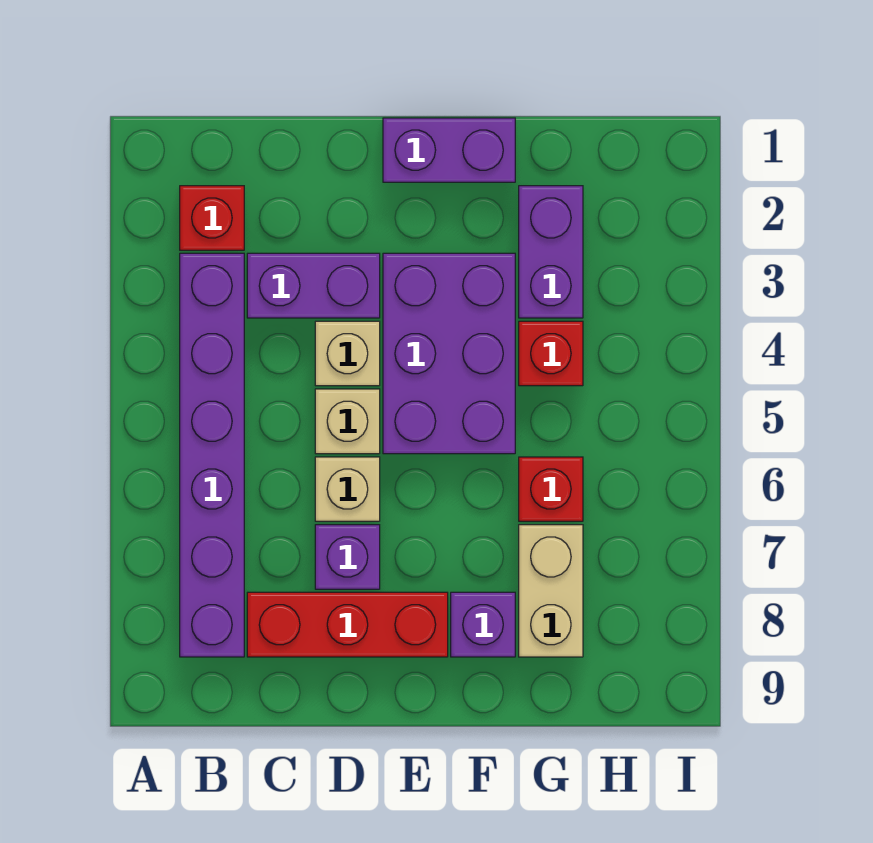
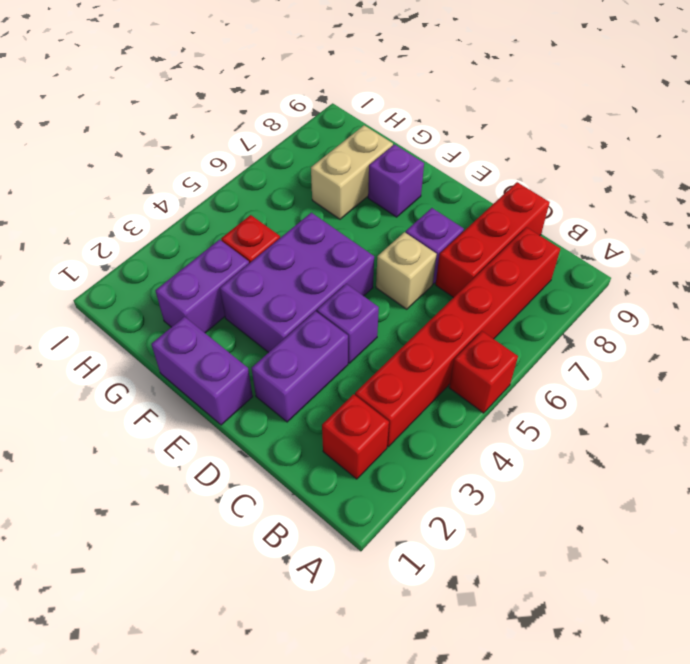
purple 1x6 brick [180,253,244,657] -> red 1x6 brick [355,227,560,447]
purple 1x2 brick [247,253,380,318] -> purple 1x2 brick turned to [251,311,348,422]
red 1x3 brick [247,592,448,657] -> red 1x3 brick turned to [436,182,550,298]
tan 1x1 brick [315,321,380,386] -> purple 1x1 brick [317,284,379,363]
tan 1x1 brick [315,389,380,454] -> none
red 1x1 brick [519,457,583,521] -> red 1x1 brick moved to [449,331,518,413]

